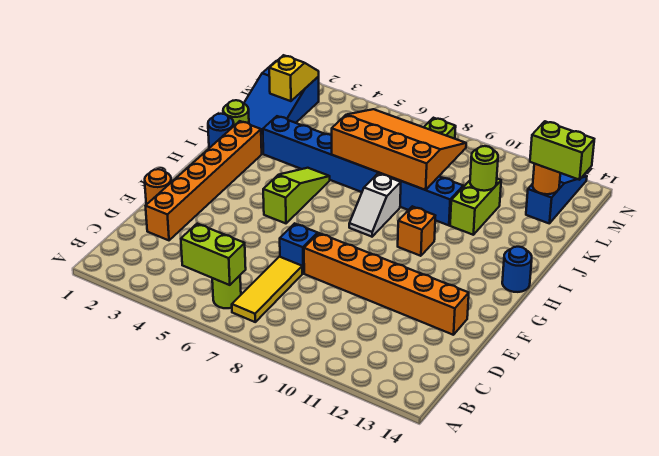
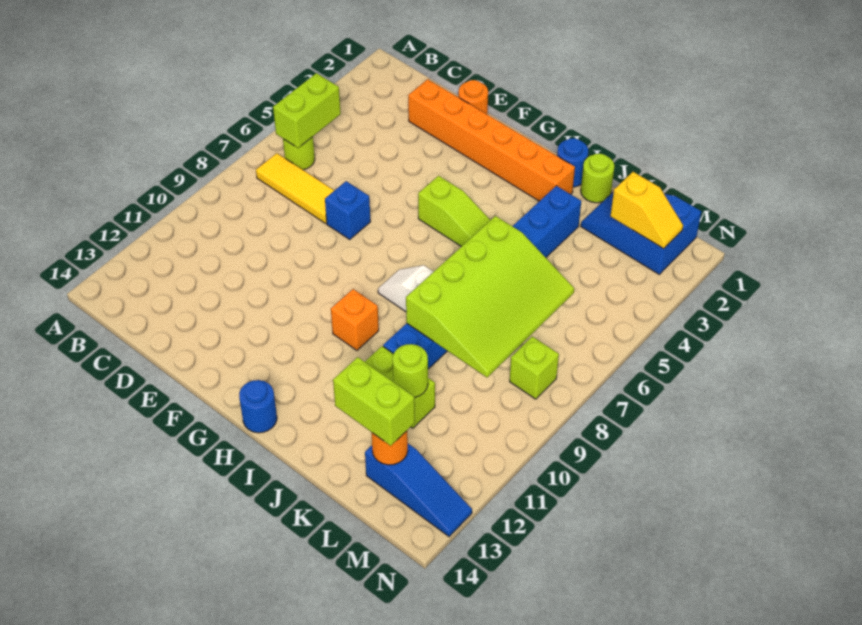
orange 1x6 brick [304,233,469,335] -> none
orange 3x4 slope [332,109,466,190] -> lime 3x4 slope [406,216,574,377]
lime 1x2 brick [530,121,594,180] -> lime 1x2 brick turned to [333,357,415,446]

